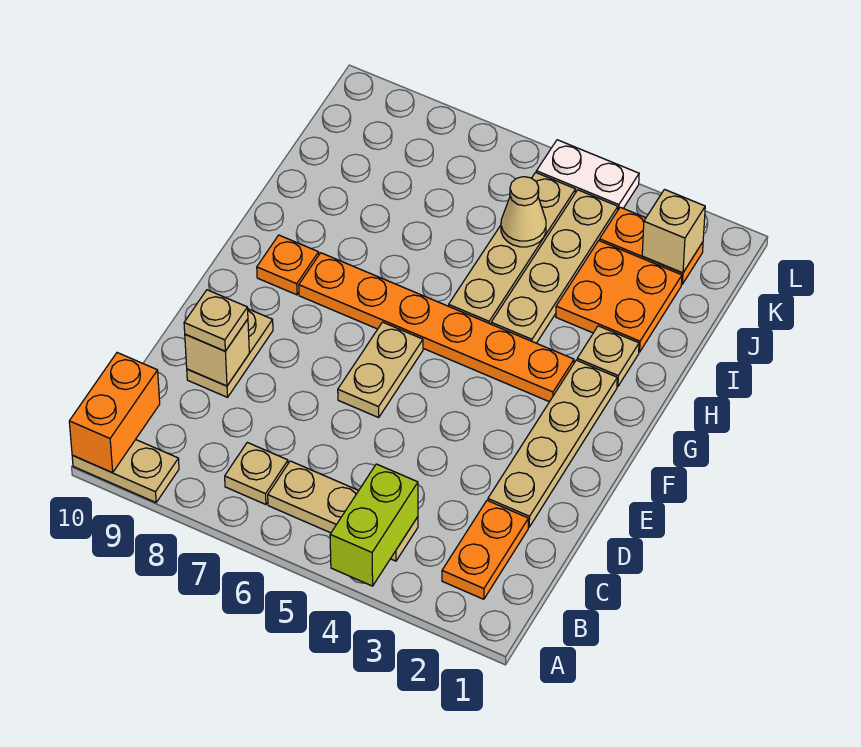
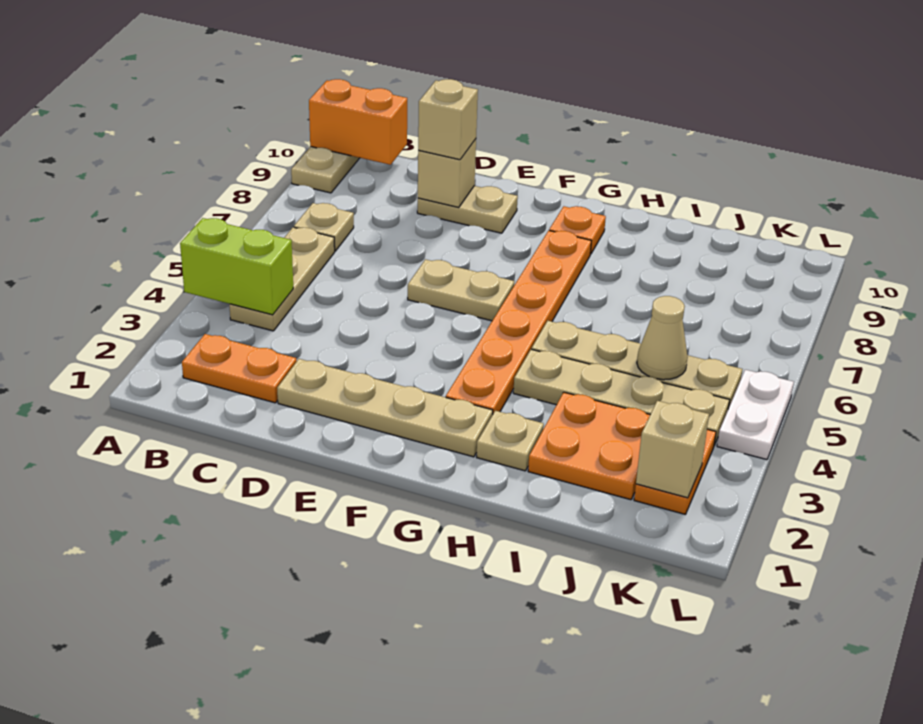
tan 1x1 plate [184,290,248,351] -> tan 1x1 brick [418,79,478,160]

